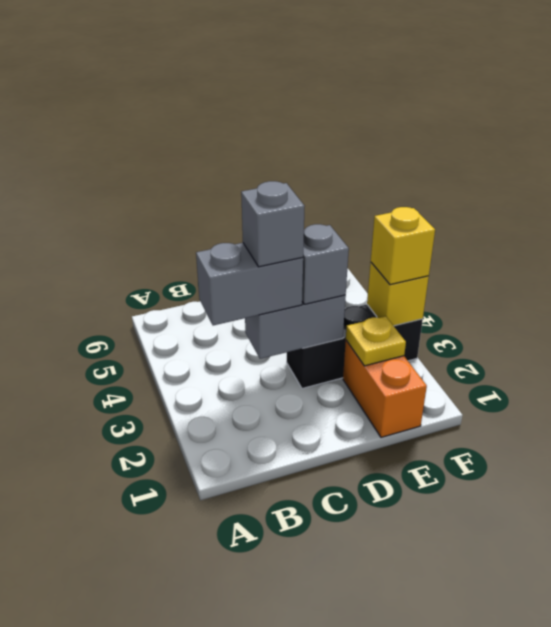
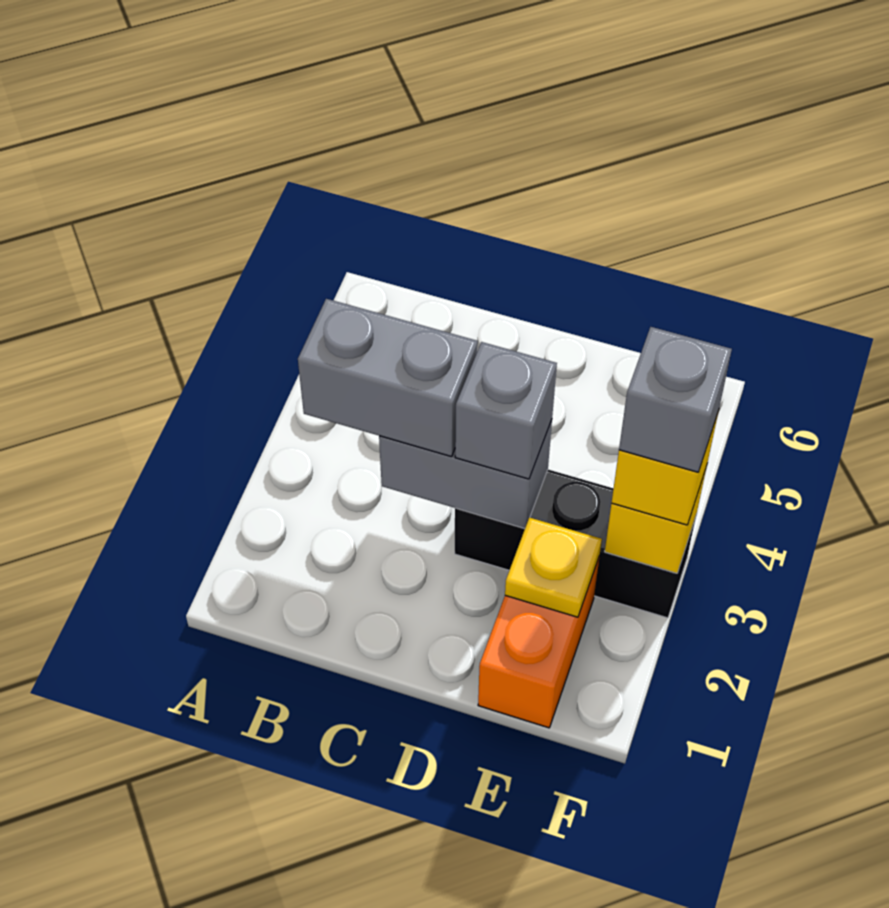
grey 1x1 brick [241,181,305,267] -> grey 1x1 brick moved to [619,327,732,472]

